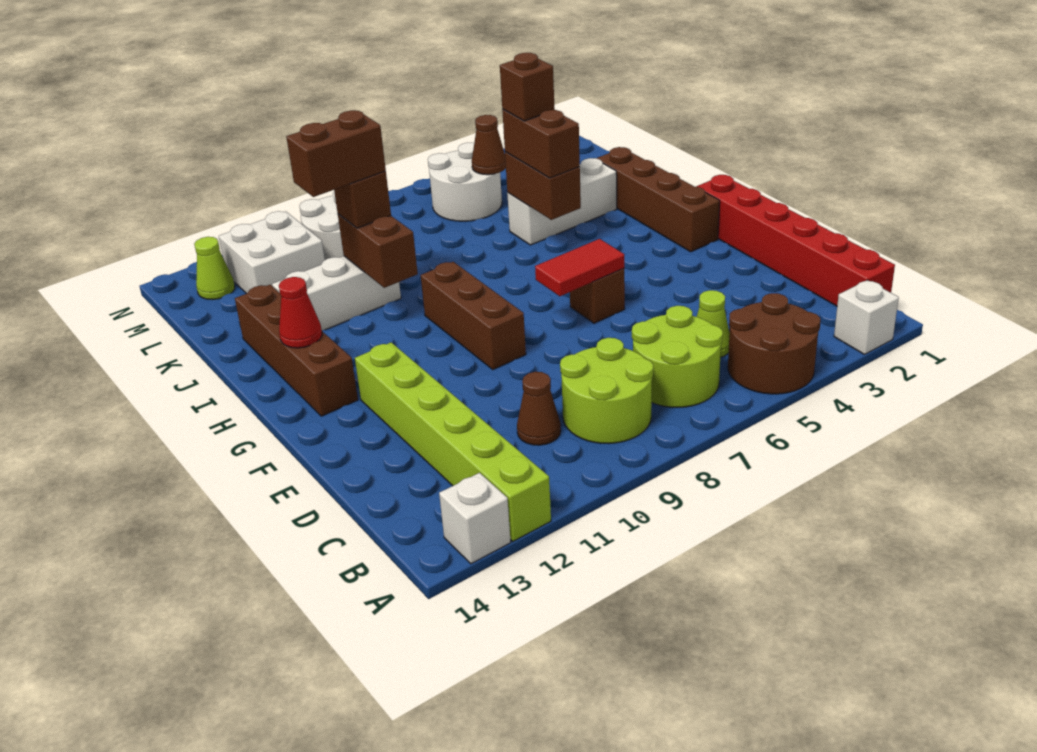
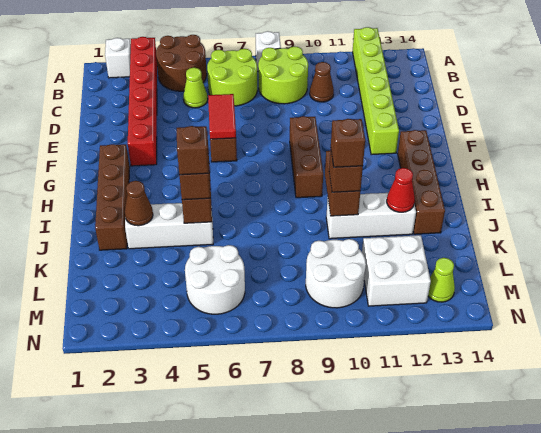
white 1x1 brick [439,473,511,564] -> white 1x1 brick moved to [256,31,281,71]
red 1x6 brick [697,175,895,306] -> red 1x6 brick moved to [128,37,157,166]
red 1x2 tile [535,239,624,296] -> red 1x2 tile turned to [208,94,236,139]
red 1x1 cone [279,277,322,348] -> red 1x1 cone moved to [387,168,415,212]
brown 1x2 brick [286,110,386,197] -> brown 1x1 brick [331,119,365,167]
brown 1x1 cone [472,115,506,175] -> brown 1x1 cone moved to [125,181,153,226]

